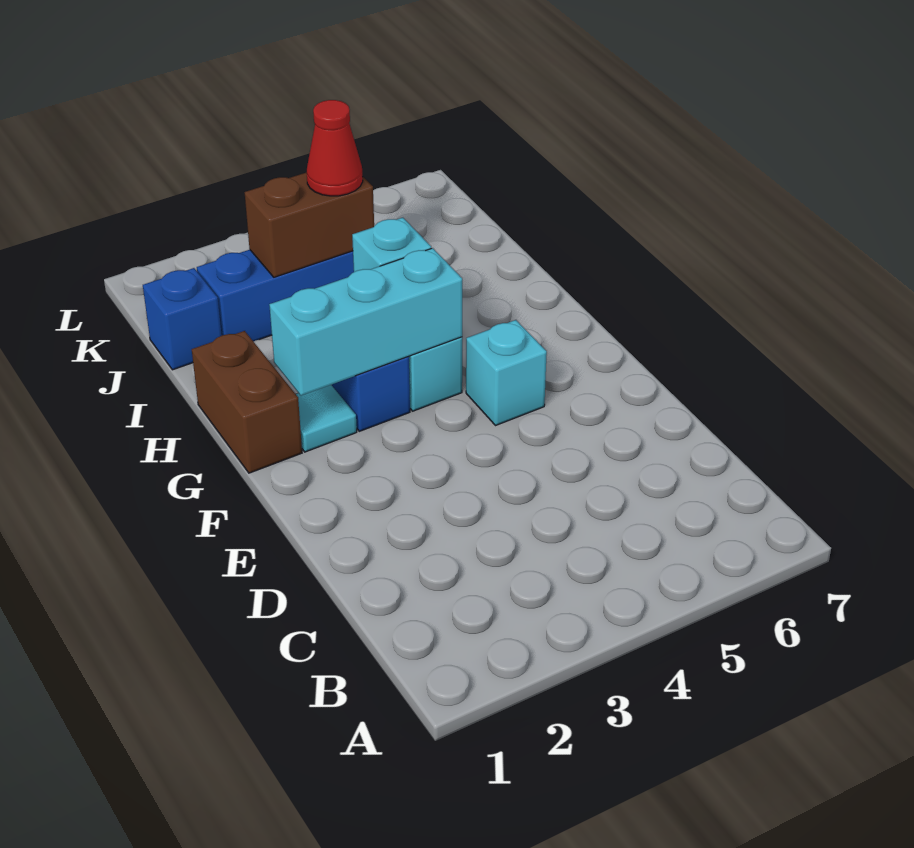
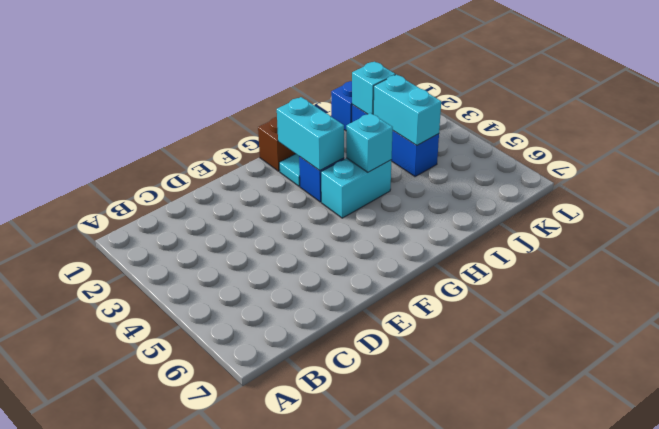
cyan 1x1 brick [466,320,547,426] -> cyan 1x1 brick moved to [352,62,395,114]
cyan 1x3 brick [269,248,462,396] -> cyan 1x2 brick [277,97,344,170]
brown 1x2 brick [244,172,374,277] -> cyan 1x2 brick [373,75,441,145]
red 1x1 cone [307,100,363,196] -> none

